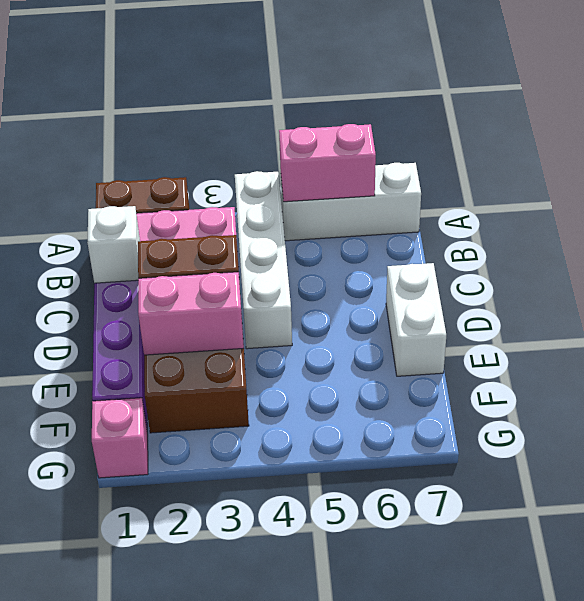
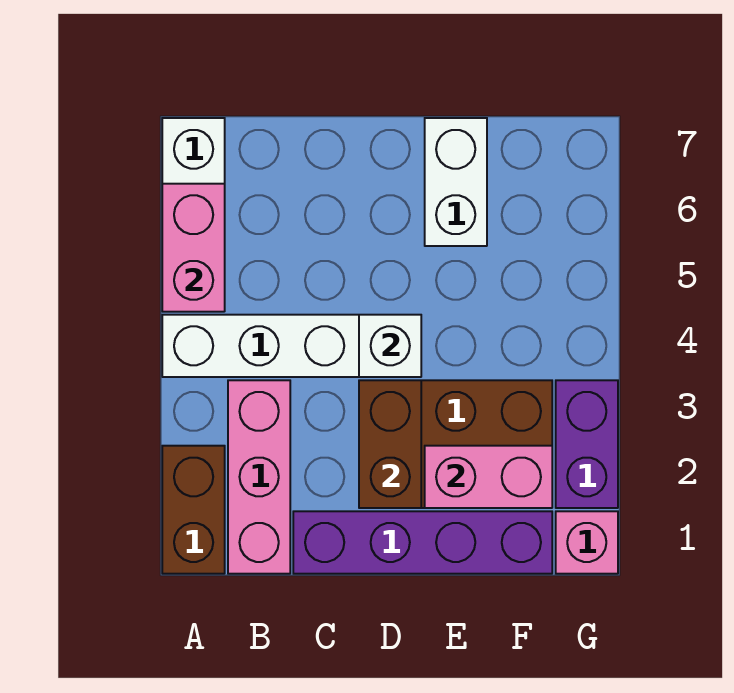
white 1x1 brick [87,206,140,283] -> white 1x1 brick moved to [359,315,421,377]
white 1x2 brick [386,263,446,376] -> white 1x2 brick turned to [425,118,487,246]
pink 1x2 brick [138,272,244,355] -> pink 1x2 brick turned to [425,446,552,508]
none -> purple 1x2 brick [556,380,618,508]

